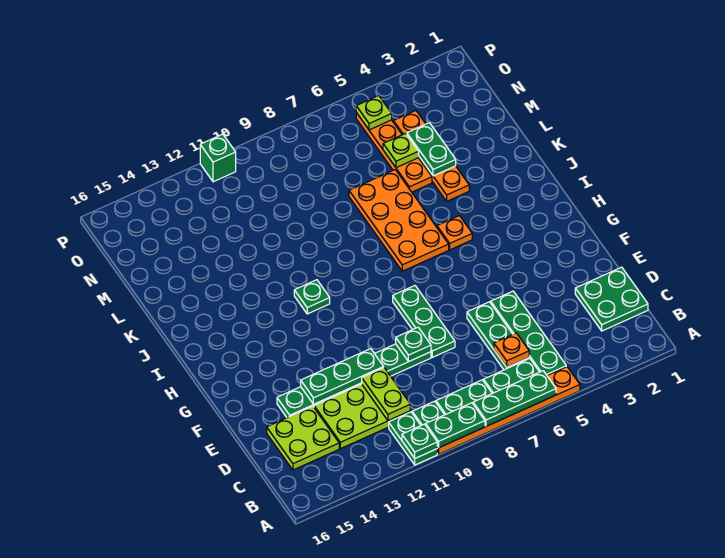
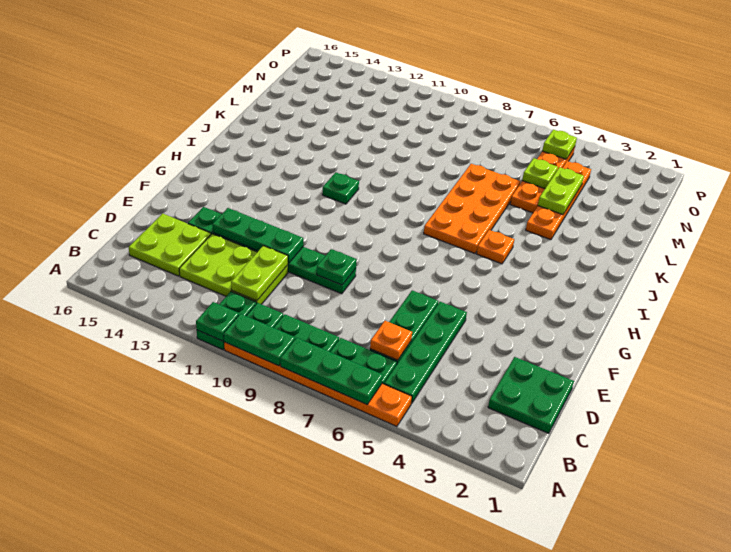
green 1x3 plate [393,286,455,357] -> none
green 1x2 plate [407,123,456,176] -> lime 1x2 plate [538,167,584,215]
green 1x1 brick [200,134,236,182] -> none

